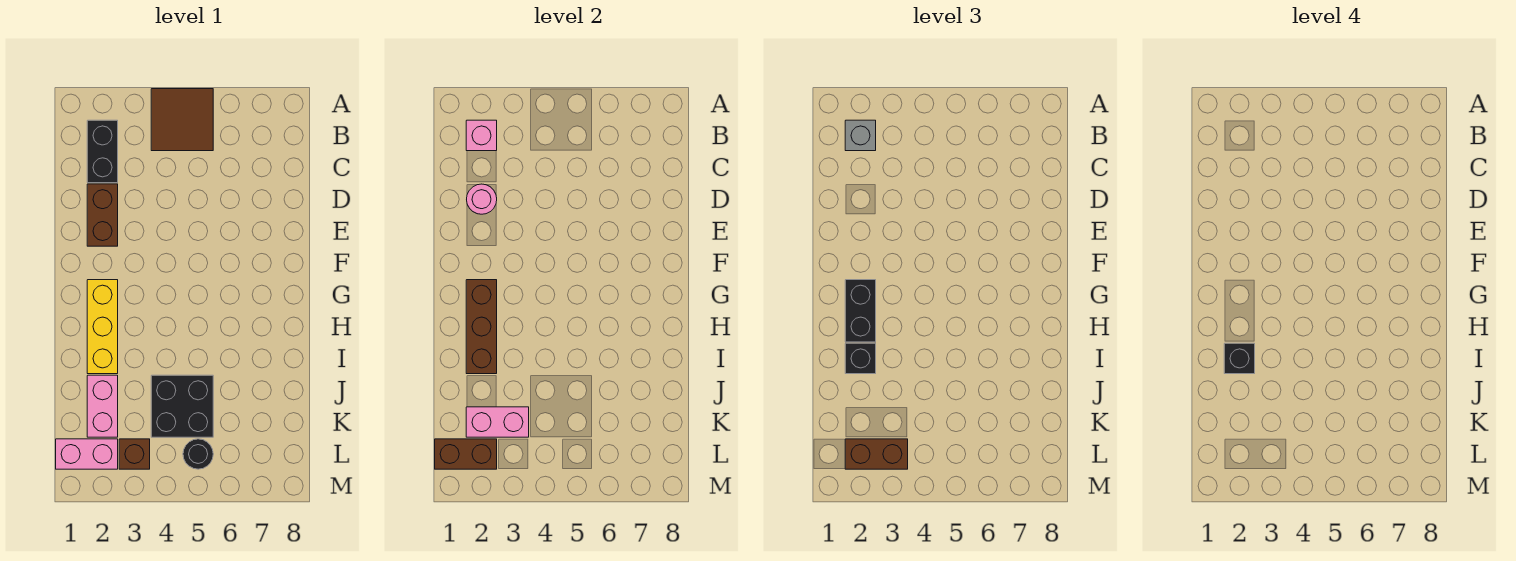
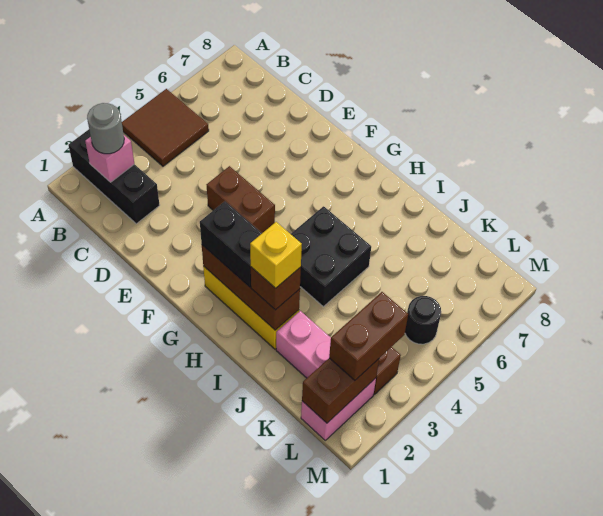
black 1x2 brick [87,120,118,183] -> black 1x3 brick [68,130,160,224]
grey 1x1 brick [845,120,876,151] -> grey 1x1 round brick [87,103,124,154]
brown 1x2 brick [87,184,118,246] -> brown 1x2 brick moved to [207,166,275,233]
pink 1x1 round brick [467,184,497,214] -> none
black 1x1 brick [845,343,876,374] -> brown 1x1 brick [251,267,301,310]
black 1x1 brick [1224,343,1255,374] -> yellow 1x1 brick [250,222,302,288]
black 2x2 brick [151,375,213,437] -> black 2x2 brick moved to [291,206,371,307]
pink 1x2 brick [466,407,529,437] -> none

